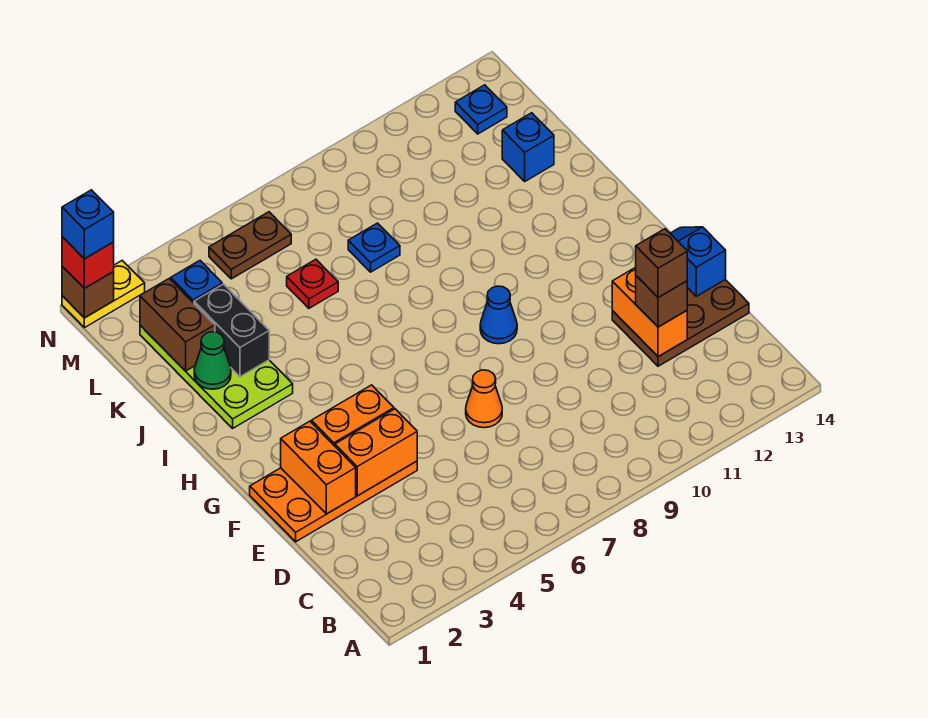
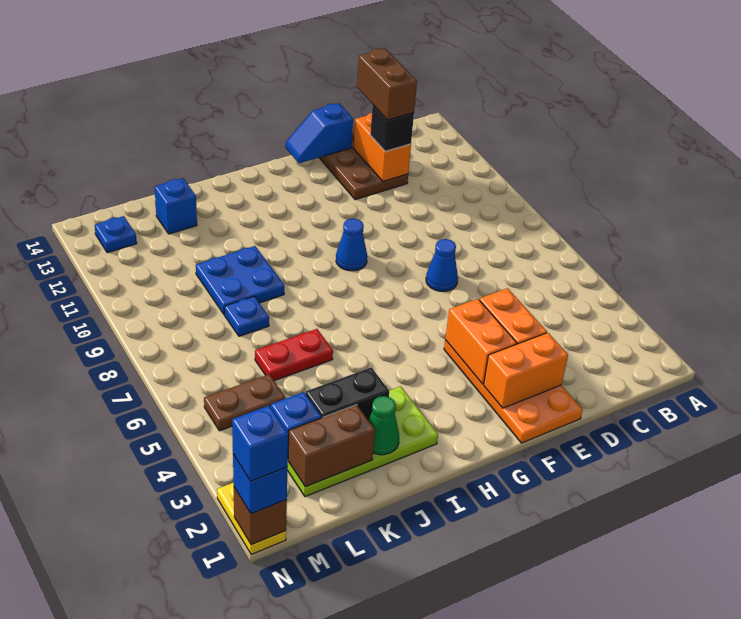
orange 1x2 brick [612,267,687,357] -> orange 1x2 brick turned to [353,113,411,182]
brown 1x1 brick [636,276,687,327] -> black 1x1 brick [370,105,414,151]
brown 1x1 brick [636,229,687,298] -> brown 1x2 brick [357,49,417,120]
orange 1x1 cone [466,370,502,428] -> blue 1x1 cone [426,239,458,291]
none -> blue 2x2 plate [196,246,284,315]
red 1x1 plate [287,259,338,308] -> red 1x2 plate [255,329,333,381]
brown 1x2 plate [209,212,291,279] -> brown 1x2 plate turned to [204,374,285,431]
red 1x1 brick [62,237,114,288] -> blue 1x1 brick [233,454,287,514]

